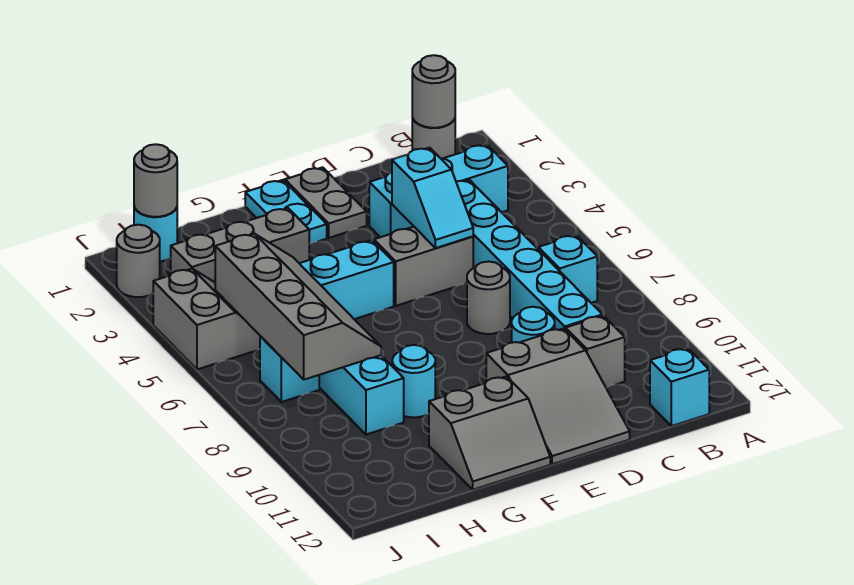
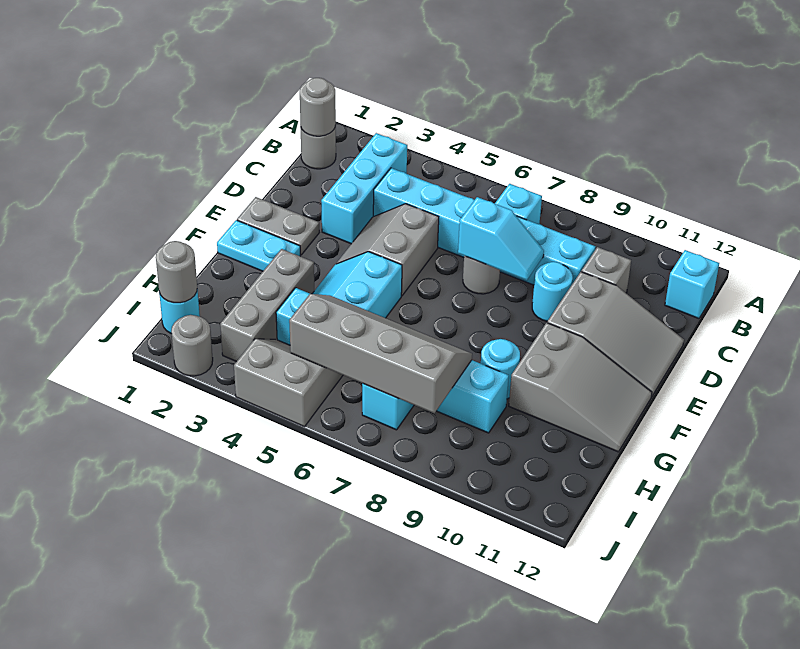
cyan 1x2 slope [392,148,473,248] -> cyan 1x2 slope moved to [458,197,544,280]
grey 2x2 slope [429,376,550,490] -> grey 2x3 slope [509,323,652,452]

